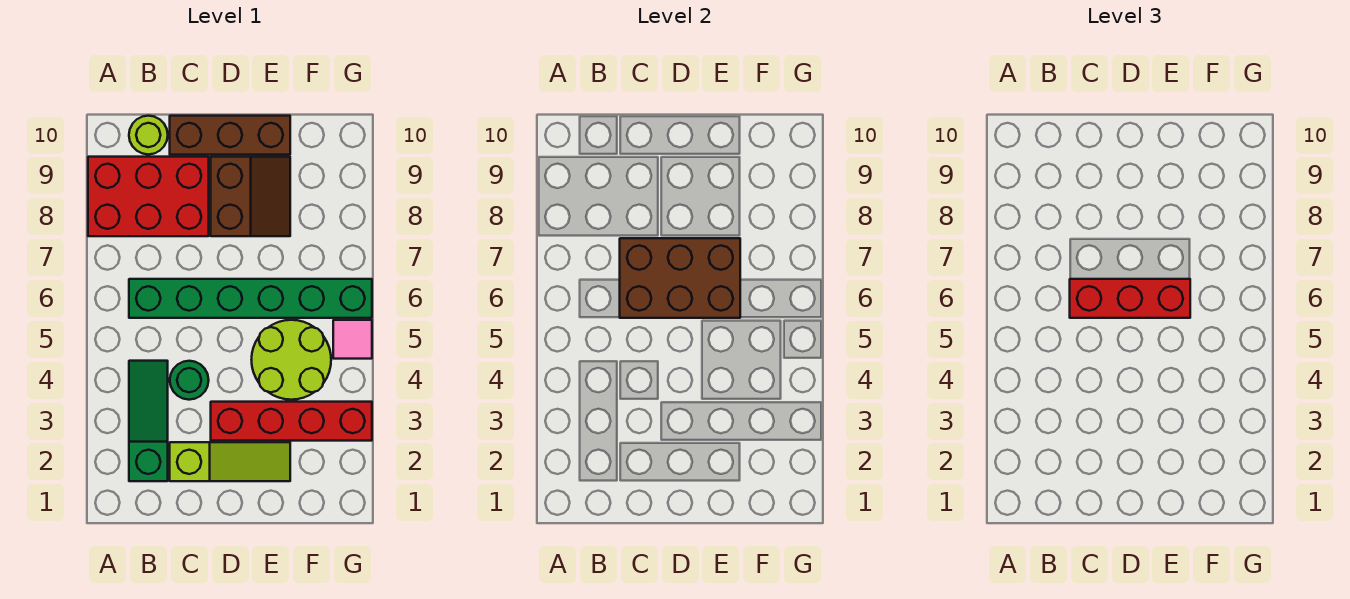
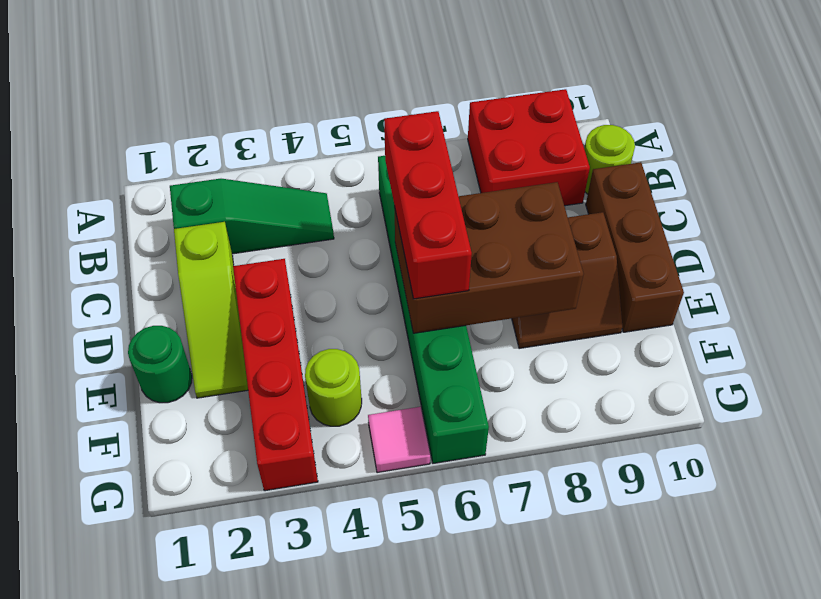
red 2x3 brick [88,157,209,236] -> red 2x2 brick [468,89,590,206]
green 1x1 round brick [170,361,209,400] -> green 1x1 round brick moved to [128,326,192,403]
brown 2x3 brick [620,238,740,318] -> brown 2x3 brick turned to [394,182,584,333]
lime 2x2 round brick [252,320,331,400] -> lime 1x1 round brick [305,349,362,426]

